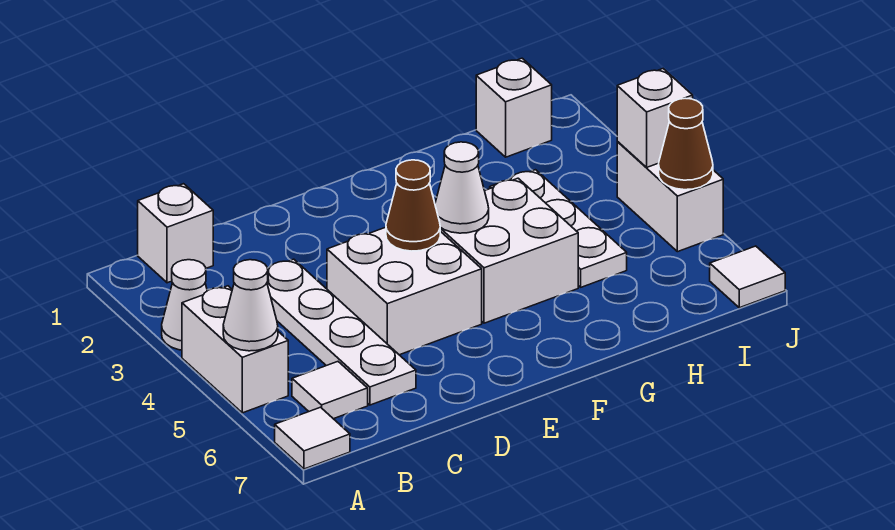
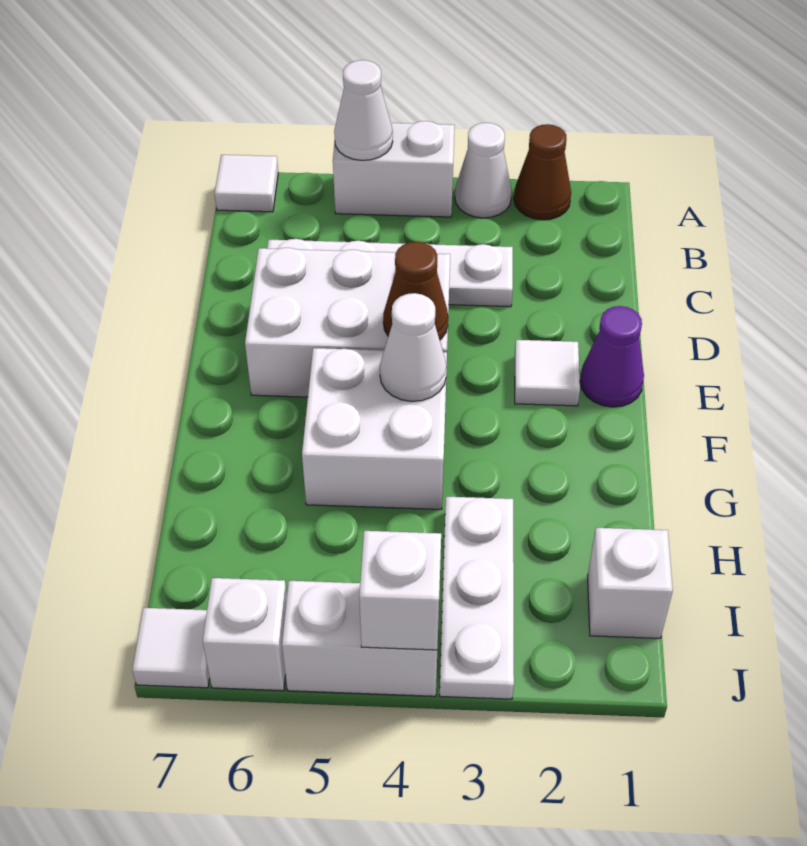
white 1x1 brick [138,184,213,283] -> white 1x1 brick moved to [203,578,287,691]
white 1x1 tile [292,362,368,419] -> white 1x1 tile moved to [515,340,580,406]
white 2x2 brick [327,227,482,355] -> white 2x3 brick [245,248,450,397]
none -> purple 1x1 cone [580,306,644,407]
white 1x3 plate [490,170,627,287] -> white 1x3 plate turned to [440,497,514,699]
brown 1x1 cone [659,98,713,190] -> brown 1x1 cone moved to [514,124,571,220]

